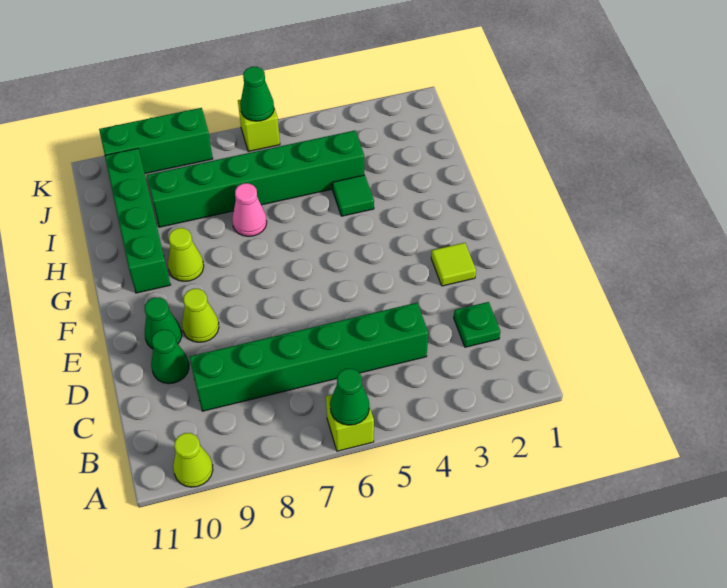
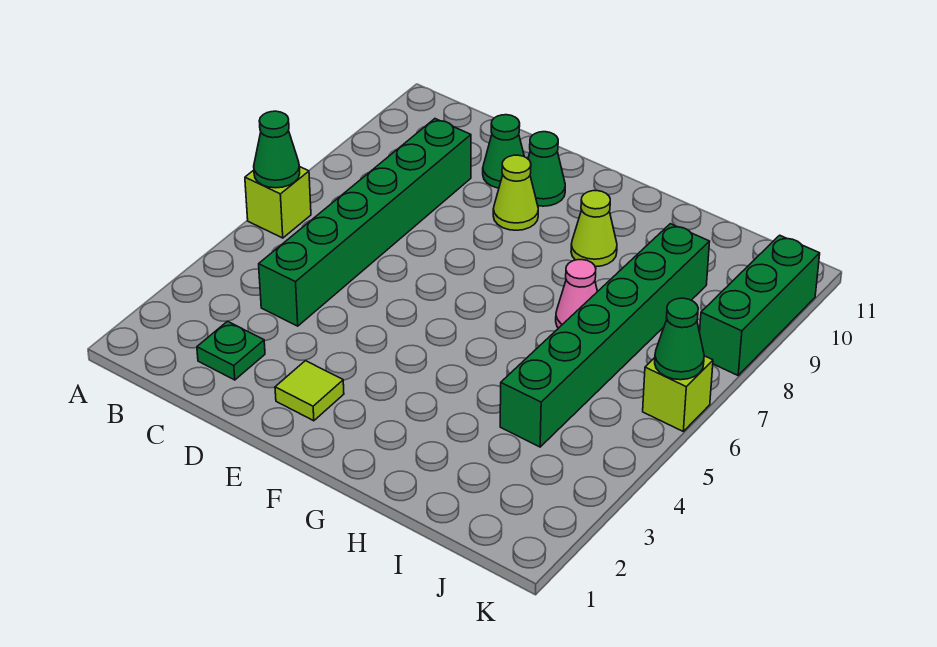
lime 1x1 cone [173,433,213,487] -> none
green 1x4 brick [105,148,170,293] -> none
green 1x1 tile [332,175,374,216] -> none

